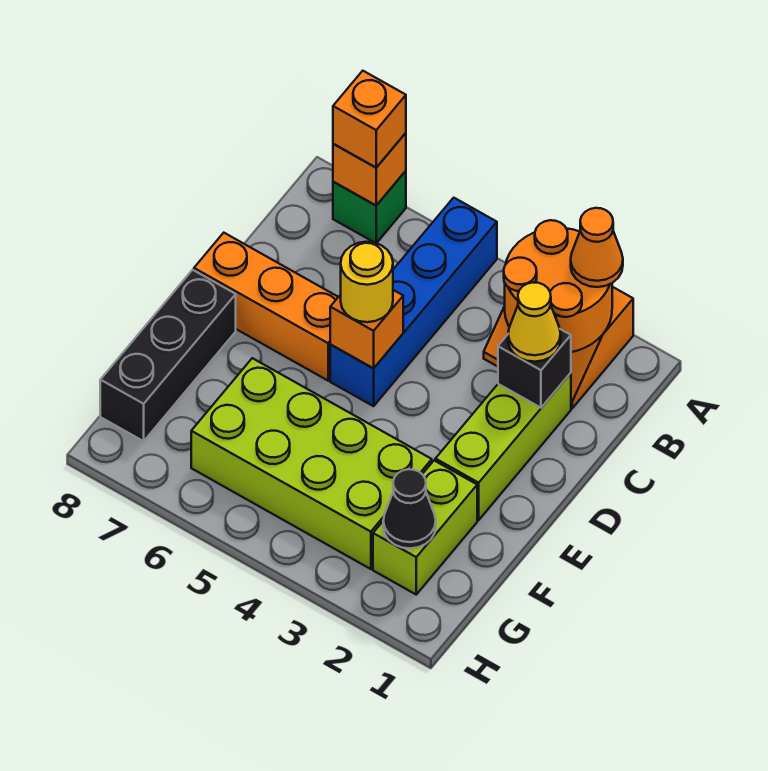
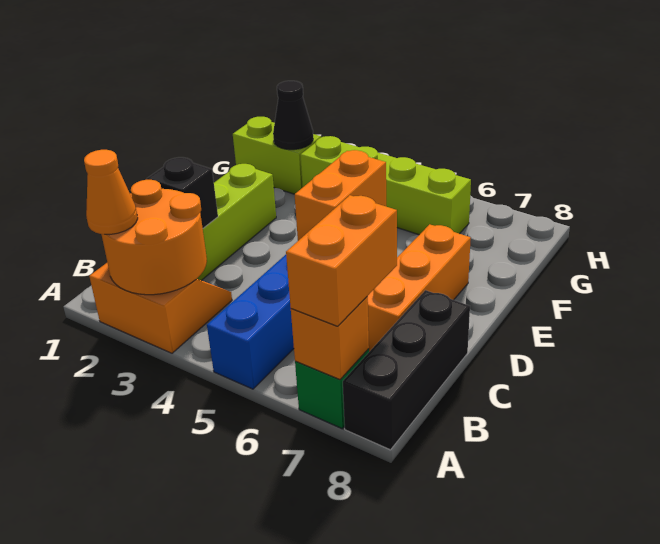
orange 1x1 brick [333,71,406,167] -> orange 1x2 brick [286,195,397,326]
yellow 1x1 cone [508,283,561,362] -> none
orange 1x1 brick [330,290,403,368] -> orange 1x2 brick [294,150,386,241]
yellow 1x1 round brick [341,242,393,322] -> none
orange 1x3 brick [194,233,338,380] -> orange 1x3 brick turned to [367,224,471,352]
black 1x3 brick [100,270,236,441] -> black 1x3 brick moved to [343,290,470,450]
lime 1x2 brick [373,461,477,594] -> lime 1x2 brick turned to [233,117,321,194]
lime 2x4 brick [191,358,432,569] -> lime 1x4 brick [300,136,471,235]

